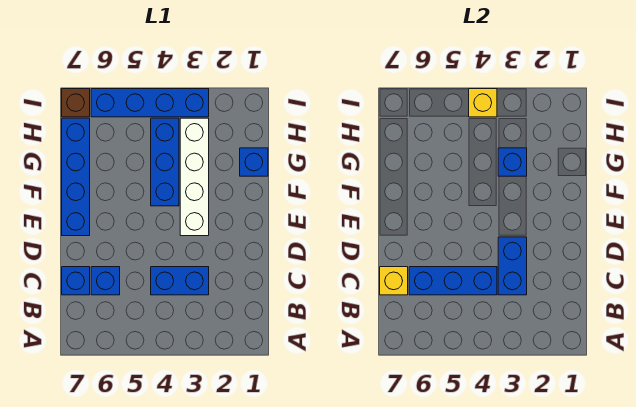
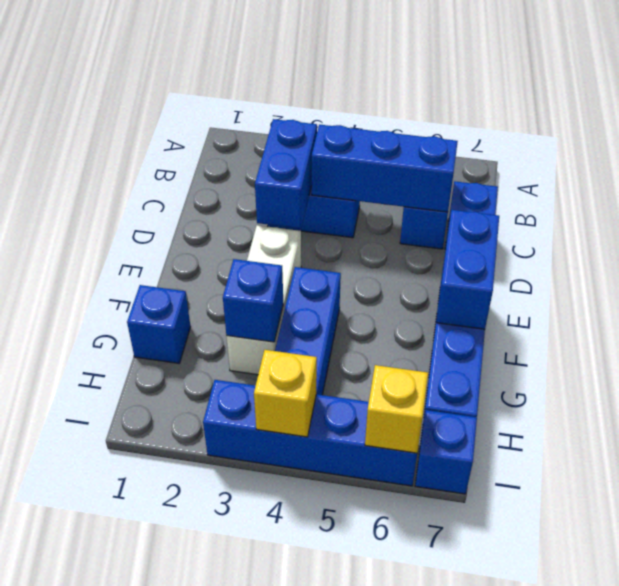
yellow 1x1 brick [380,267,408,295] -> yellow 1x1 brick moved to [365,365,428,453]
white 1x4 brick [180,118,209,236] -> white 1x3 brick [226,225,301,375]
none -> blue 1x2 brick [437,210,499,329]
brown 1x1 brick [62,89,90,117] -> blue 1x1 brick [415,410,477,494]

